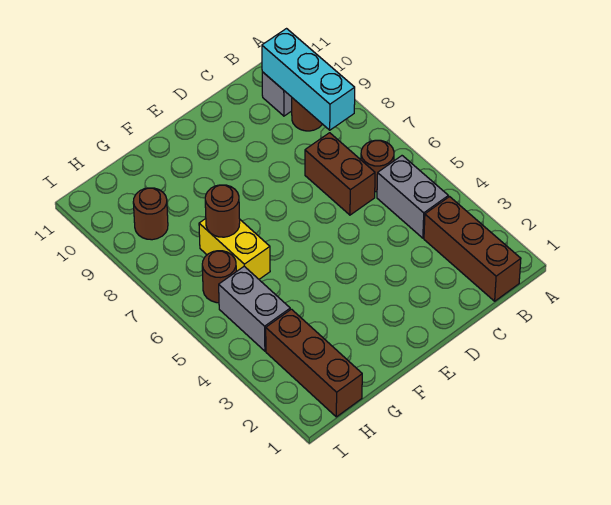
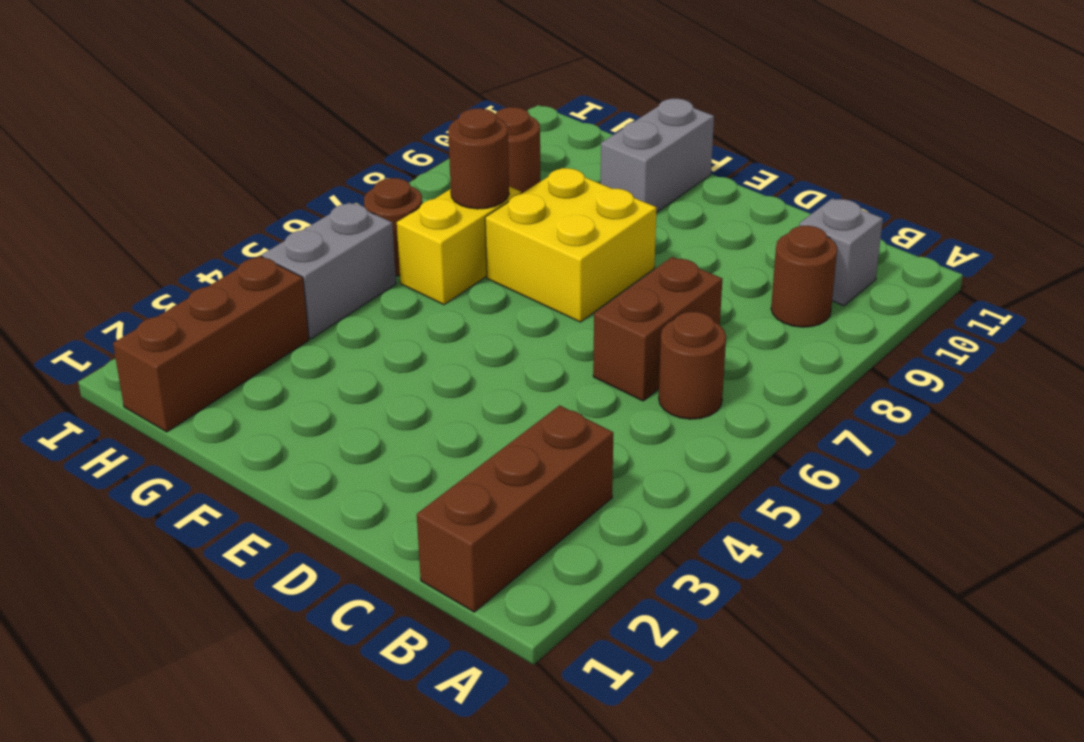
grey 1x2 brick [377,156,448,238] -> grey 1x2 brick moved to [601,99,714,213]
cyan 1x3 brick [262,29,355,130] -> none
none -> yellow 2x2 brick [485,168,657,322]

